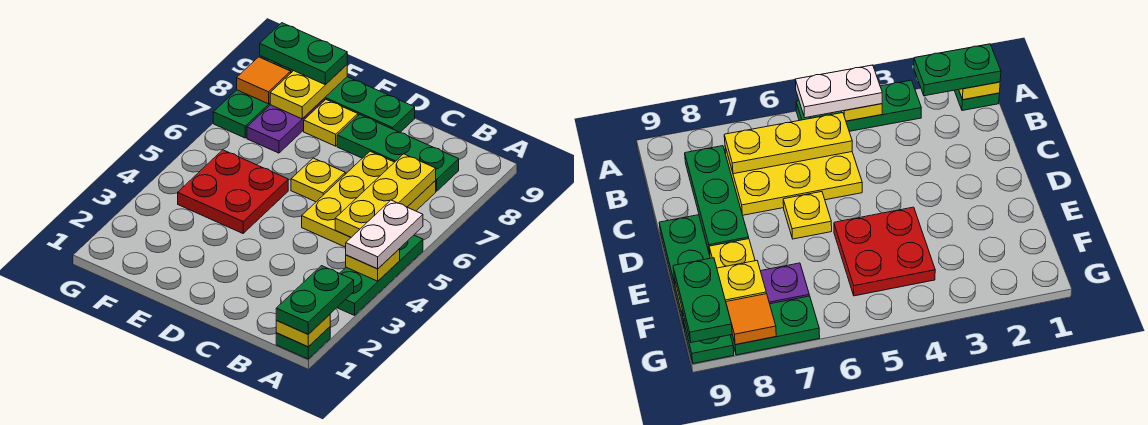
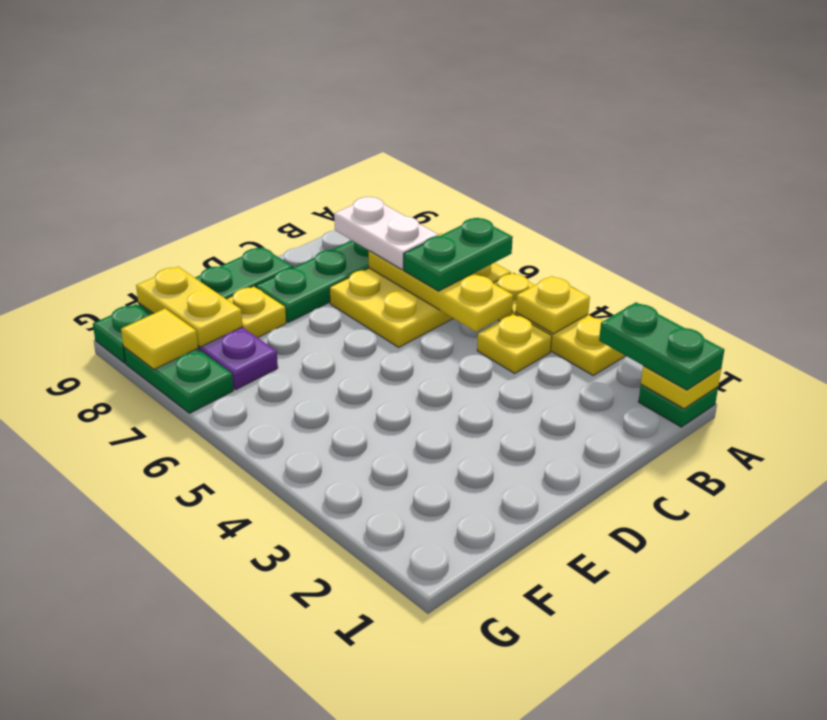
green 1x3 plate [337,235,423,315] -> yellow 1x3 plate [493,273,625,375]
white 1x2 plate [346,200,423,269] -> white 1x2 plate moved to [334,197,439,270]
yellow 2x3 plate [302,151,436,247] -> yellow 2x3 plate turned to [330,233,511,347]
yellow 1x1 plate [291,158,345,202] -> yellow 1x1 plate moved to [477,314,552,373]
red 2x2 plate [178,150,288,233] -> none
green 1x2 plate [260,23,347,85] -> green 1x2 plate moved to [404,218,513,291]
orange 1x1 tile [237,57,291,104] -> yellow 1x1 tile [121,309,198,369]

